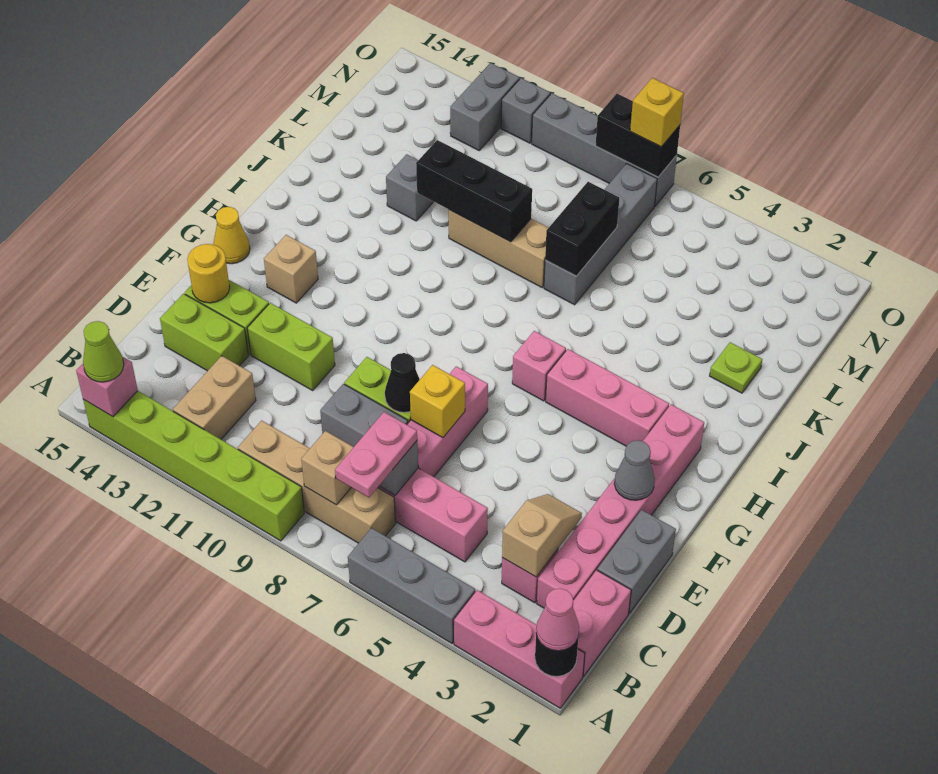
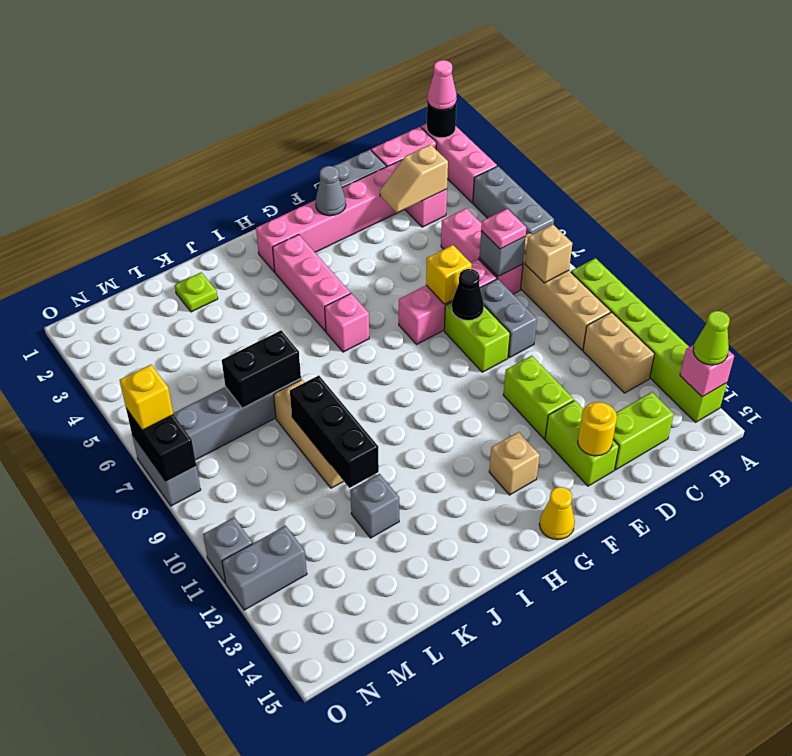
pink 1x2 plate [335,412,417,497] -> pink 1x1 plate [481,209,526,249]
tan 1x2 brick [173,356,256,439] -> tan 1x2 brick turned to [583,312,654,393]
lime 1x2 brick [160,294,248,371] -> lime 1x2 brick turned to [613,392,674,470]
grey 1x4 brick [532,93,677,206] -> grey 1x2 brick [132,435,201,506]

